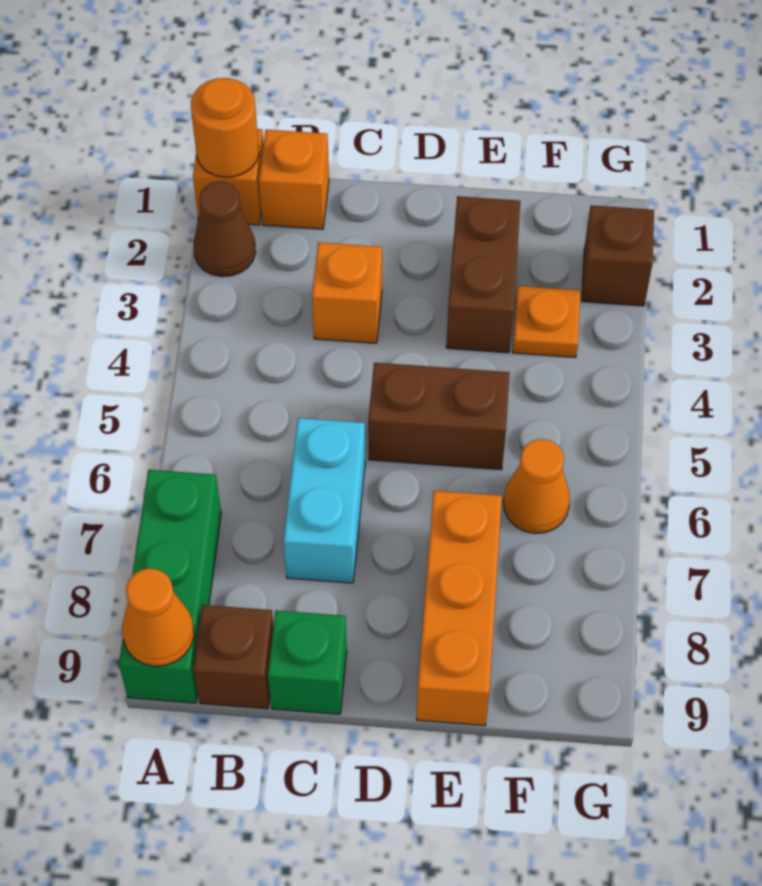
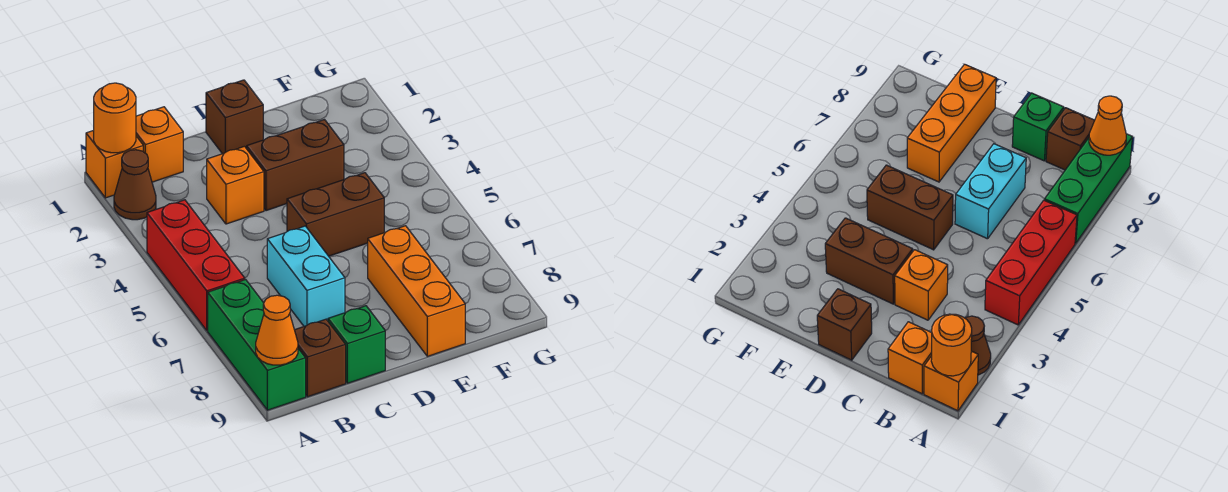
none -> red 1x3 brick [147,200,245,330]
brown 1x2 brick [446,196,520,353] -> brown 1x2 brick turned to [247,120,344,211]
orange 1x1 plate [513,286,580,357] -> none
orange 1x1 cone [503,439,570,533] -> none
brown 1x1 brick [582,205,654,306] -> brown 1x1 brick moved to [206,80,263,154]

